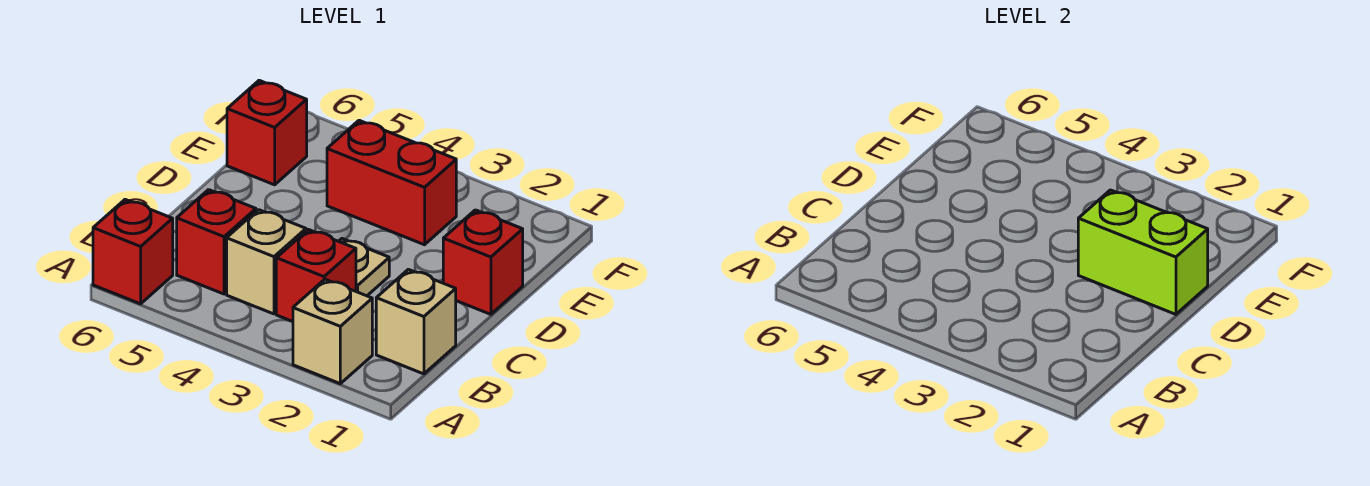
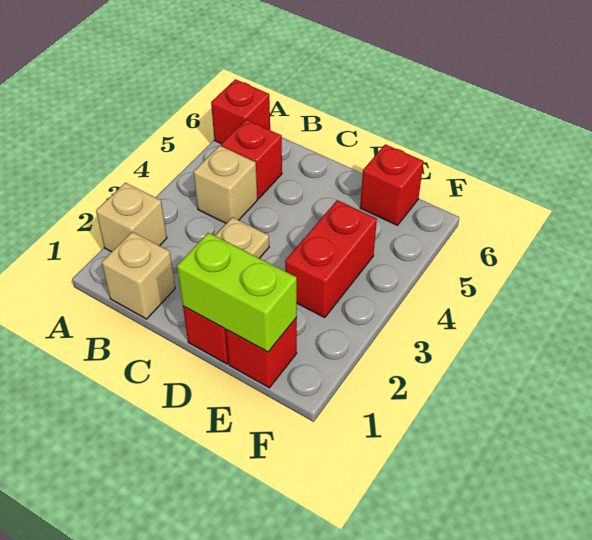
red 1x1 brick [276,230,356,322] -> red 1x1 brick moved to [226,318,297,388]
lime 1x2 brick [1078,190,1208,314] -> lime 1x2 brick turned to [177,233,297,352]

